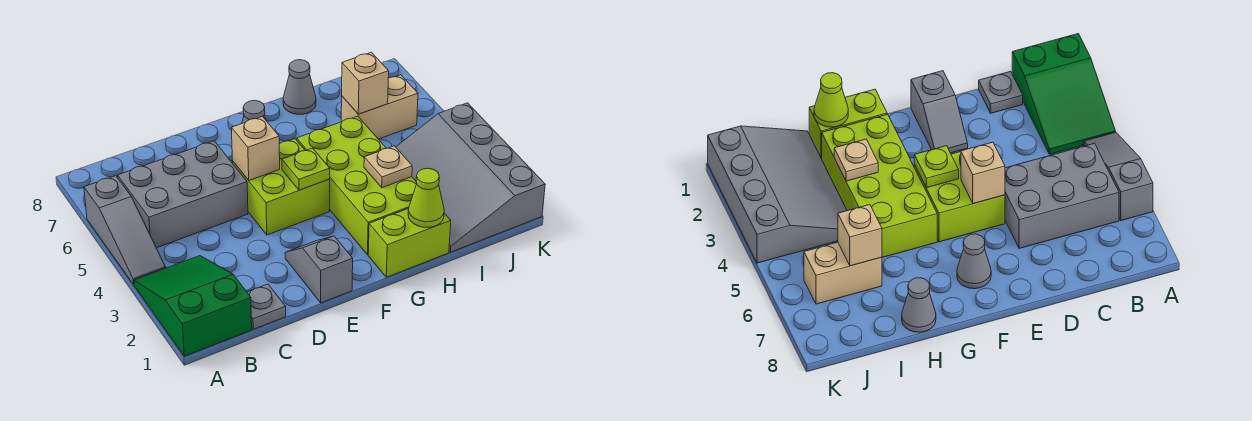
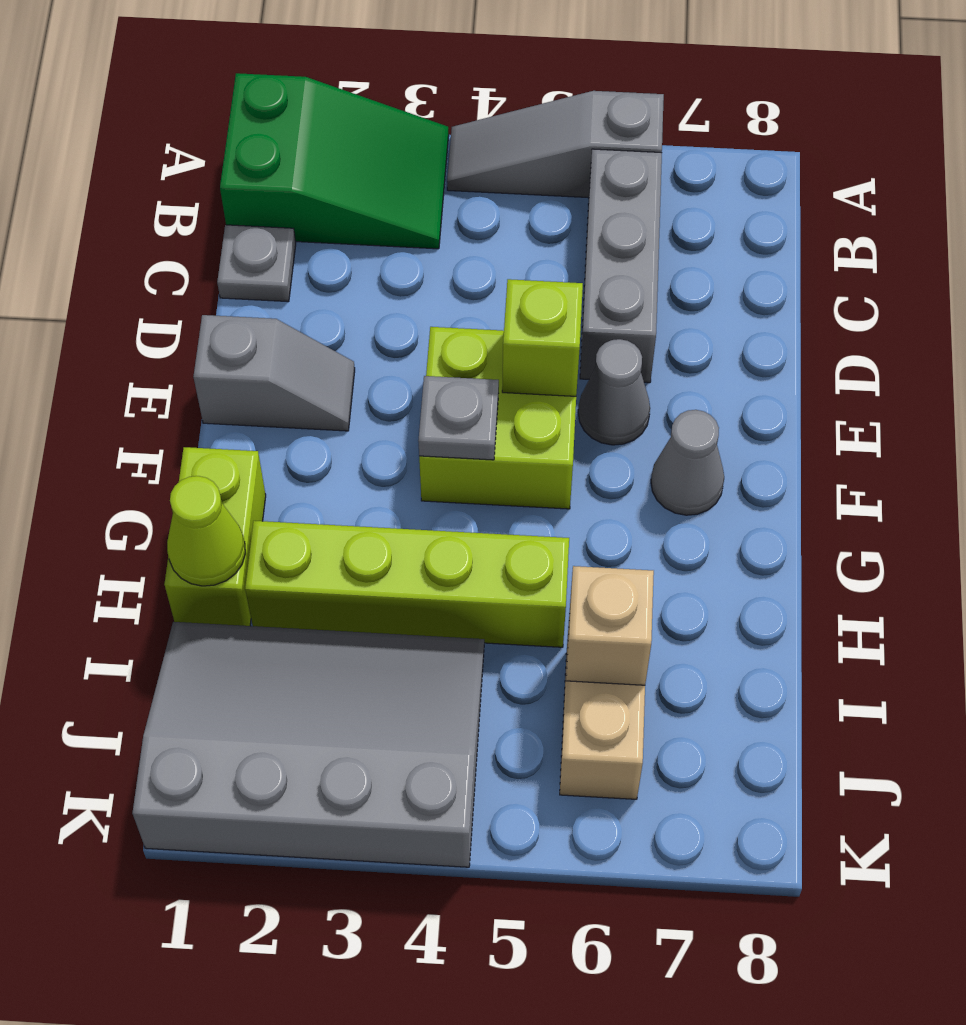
grey 2x3 brick [118,141,248,248] -> grey 1x3 brick [580,149,662,383]
tan 1x1 brick [231,117,280,180] -> lime 1x1 brick [502,279,583,396]
lime 1x1 plate [282,148,330,190] -> grey 1x1 plate [418,376,499,460]
lime 2x4 brick [297,116,417,255] -> lime 1x4 brick [245,521,569,647]
tan 1x1 plate [364,146,412,188] -> none
grey 1x1 cone [283,60,316,114] -> grey 1x1 cone moved to [578,339,650,445]

